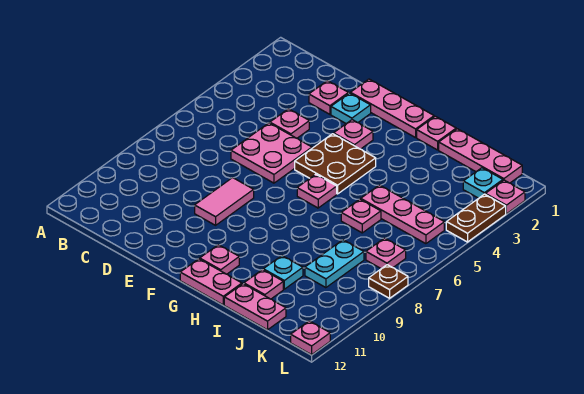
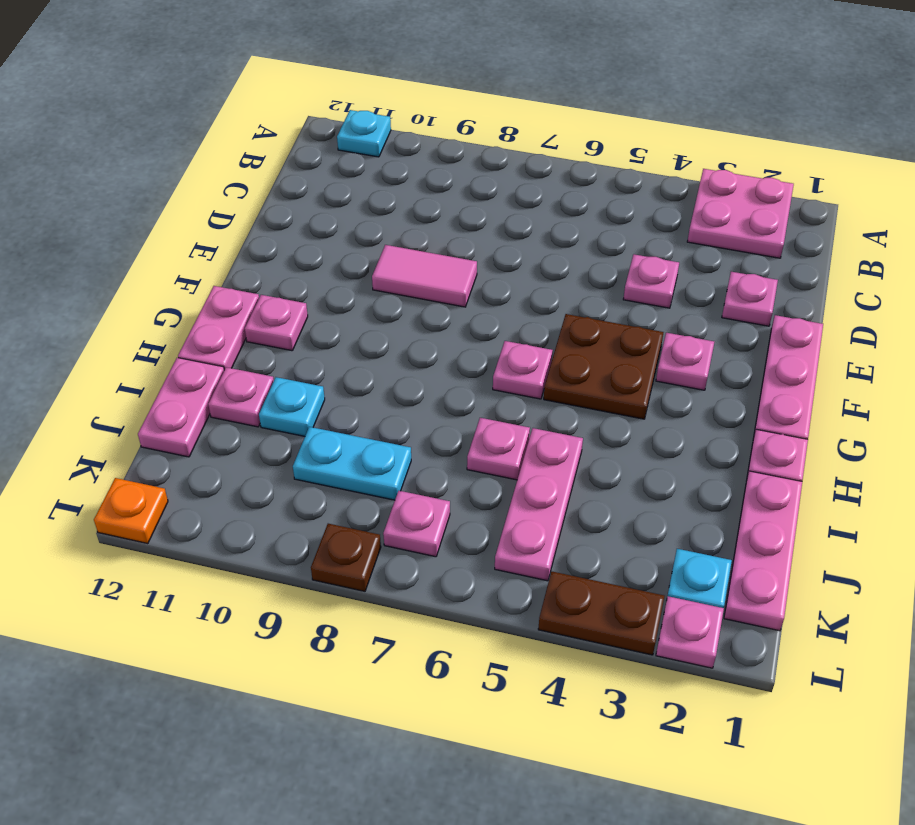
pink 2x2 plate [231,123,312,183] -> pink 2x2 plate moved to [687,169,794,258]
cyan 1x1 plate [331,93,371,124] -> cyan 1x1 plate moved to [337,110,391,157]
pink 1x1 plate [291,321,330,355] -> orange 1x1 plate [94,478,168,544]

